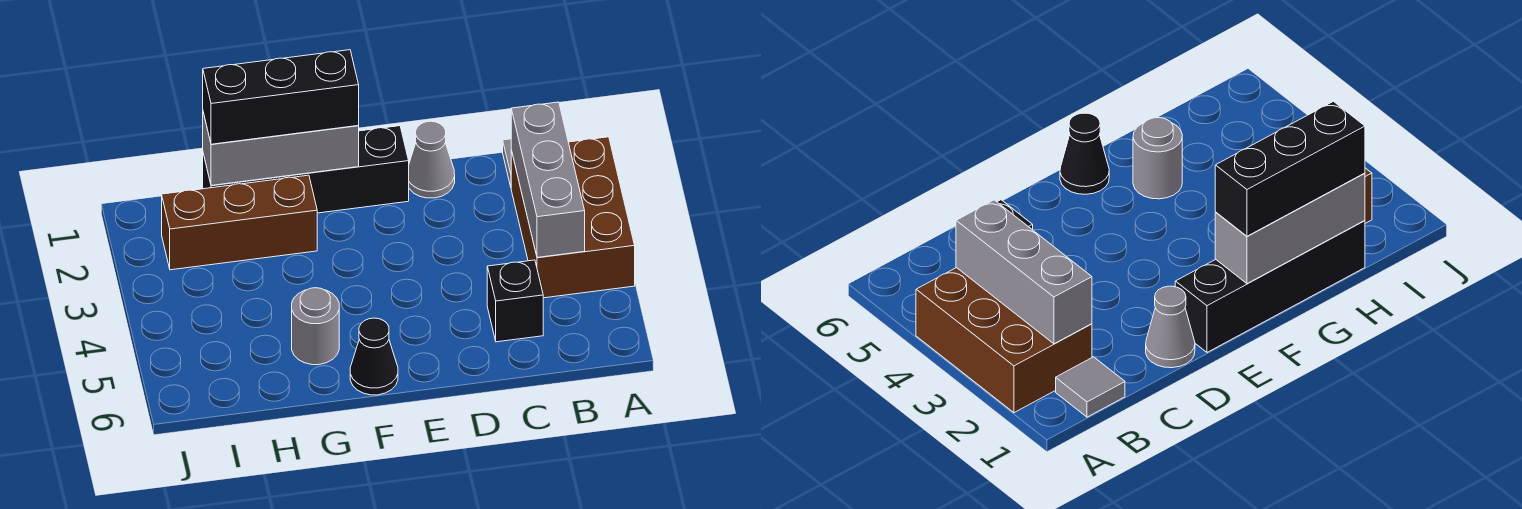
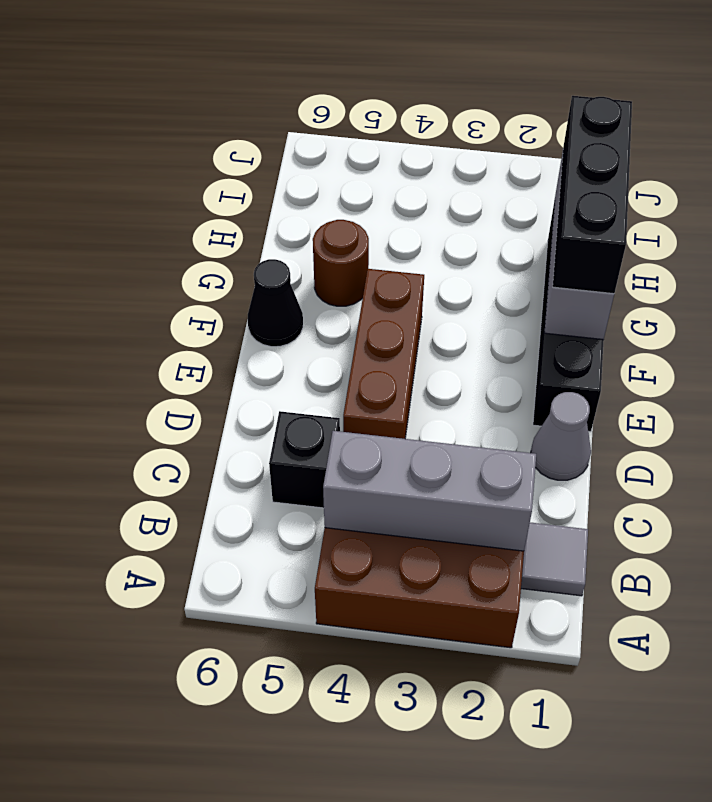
brown 1x3 brick [162,175,317,270] -> brown 1x3 brick moved to [343,269,424,439]
grey 1x1 round brick [292,288,339,365] -> brown 1x1 round brick [313,220,369,306]

